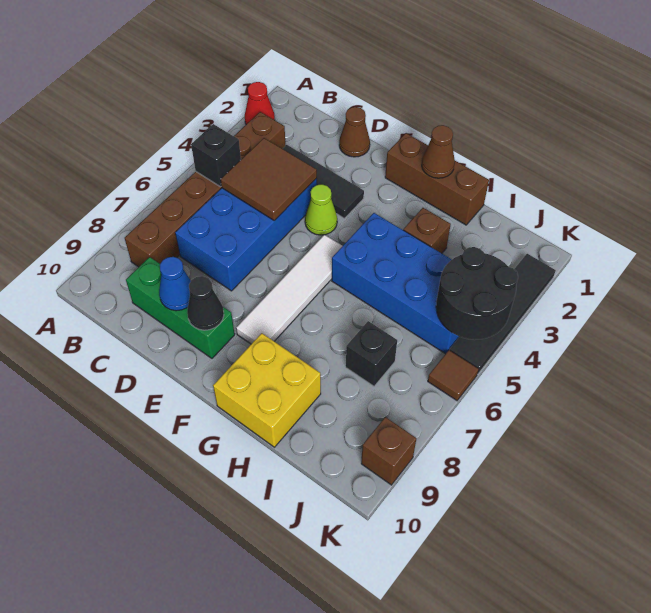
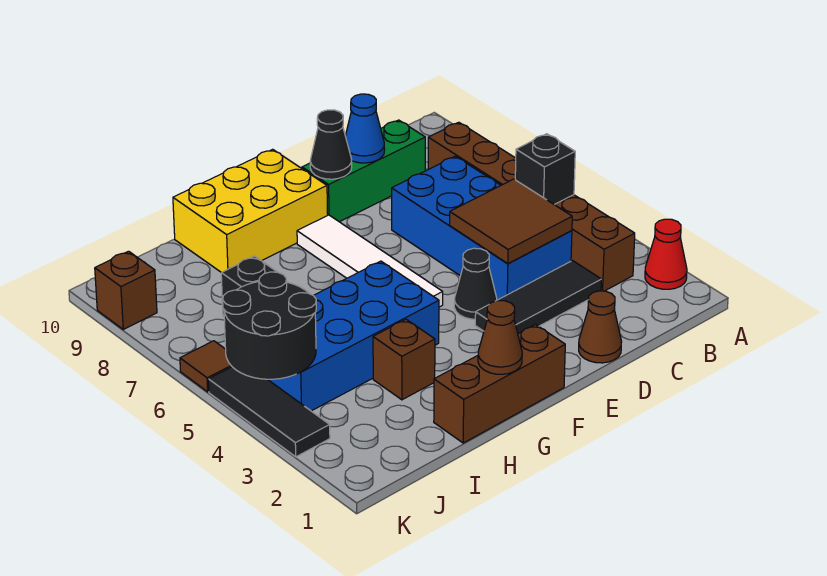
lime 1x1 cone [305,184,337,235] -> black 1x1 cone [454,248,497,319]
yellow 2x2 brick [213,333,321,447] -> yellow 2x3 brick [173,149,328,273]
black 1x4 tile [450,254,556,374] -> black 1x3 tile [209,367,330,457]

